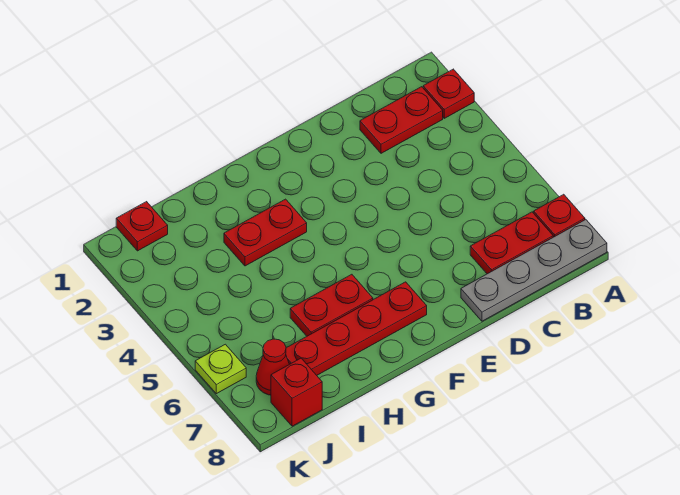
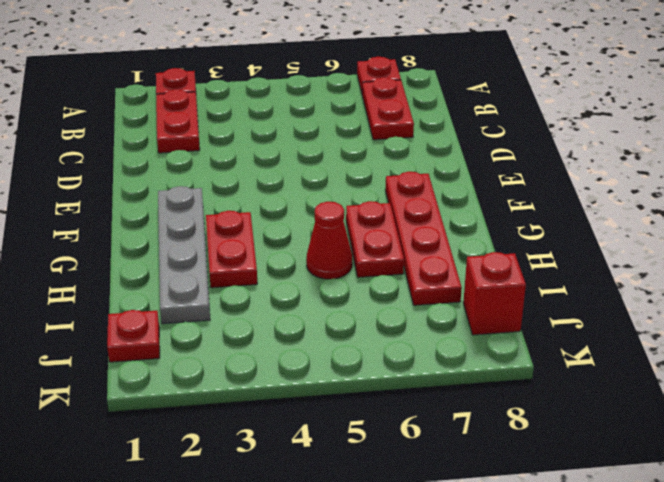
grey 1x4 plate [461,220,607,321] -> grey 1x4 plate moved to [158,186,210,324]
red 1x1 cone [256,339,289,395] -> red 1x1 cone moved to [306,202,352,279]
lime 1x1 plate [195,344,246,394] -> none

